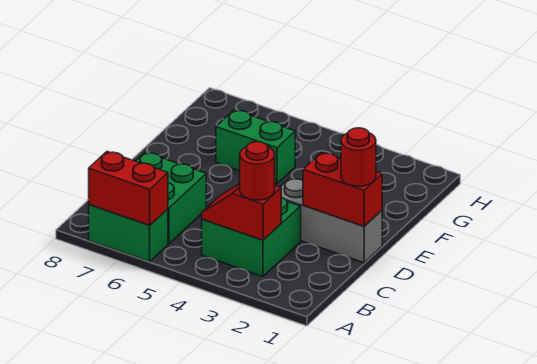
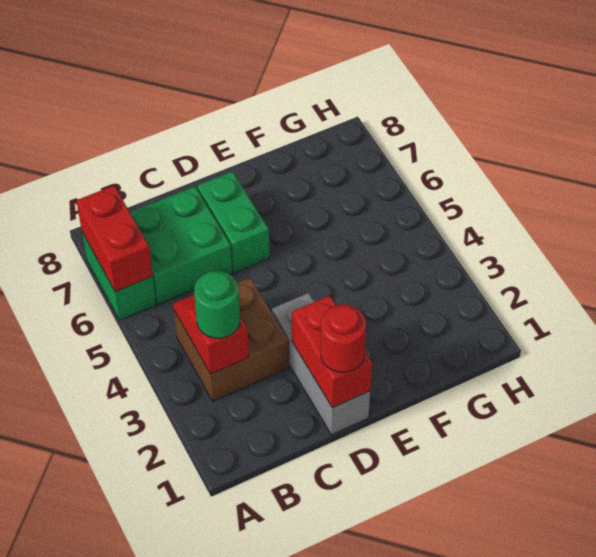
green 2x2 brick [202,197,301,276] -> brown 2x2 brick [174,278,289,401]
red 1x1 round brick [240,142,275,200] -> green 1x1 round brick [194,271,240,338]
green 1x2 brick [216,110,295,184] -> green 1x2 brick moved to [197,171,270,273]

